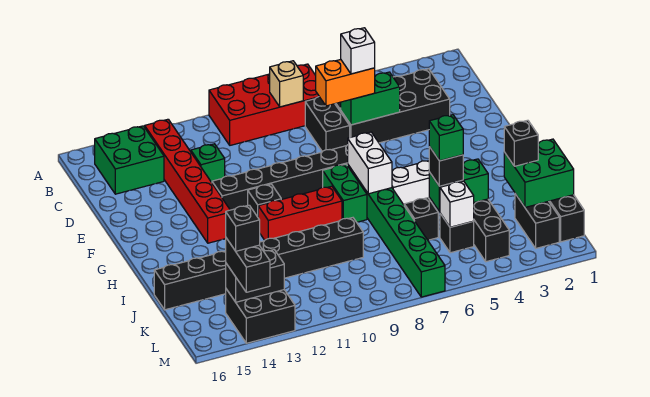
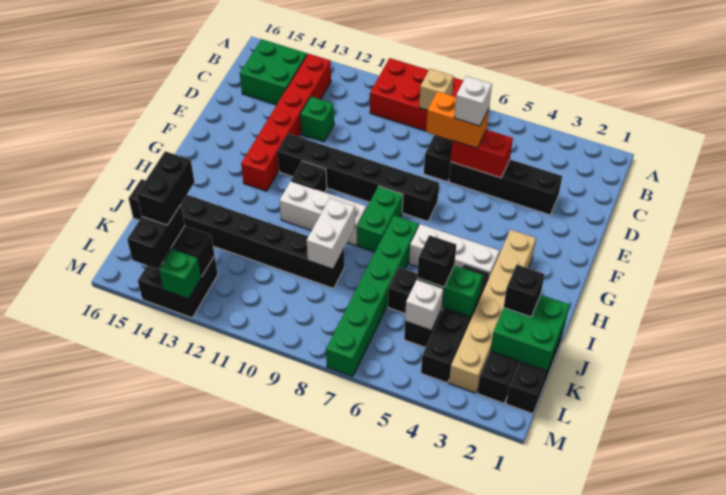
black 2x4 brick [335,69,450,143] -> black 1x4 brick [449,159,562,215]
green 1x2 brick [341,72,400,125] -> red 1x2 brick [451,130,513,178]
none -> tan 1x6 brick [449,230,536,393]
white 1x2 brick [348,132,392,194] -> white 1x2 brick moved to [307,198,355,269]
red 1x3 brick [258,186,342,240] -> white 1x3 brick [280,181,366,246]
green 1x1 brick [429,115,463,161] -> green 1x1 brick moved to [159,249,201,299]
black 1x1 brick [226,205,260,251] -> black 1x2 brick [137,151,194,225]

